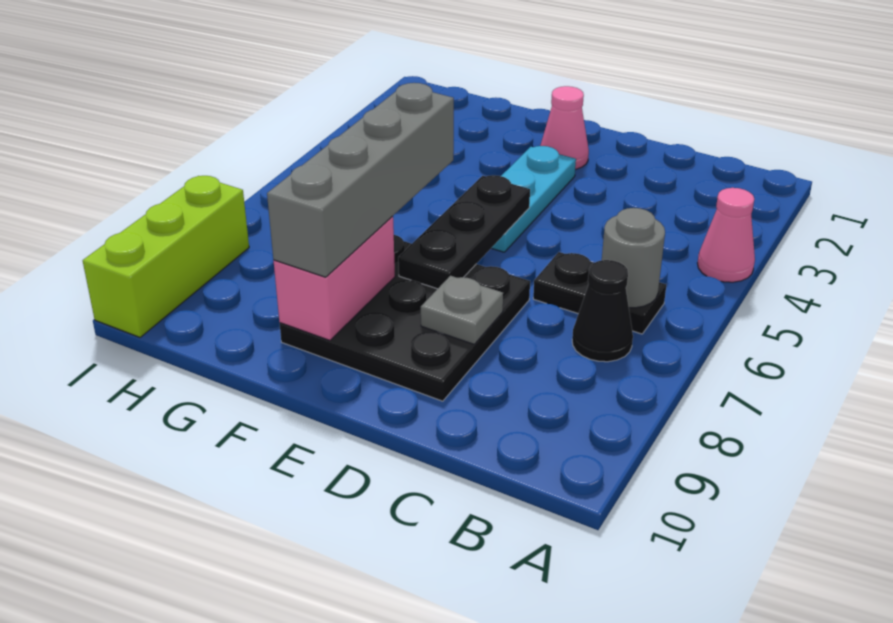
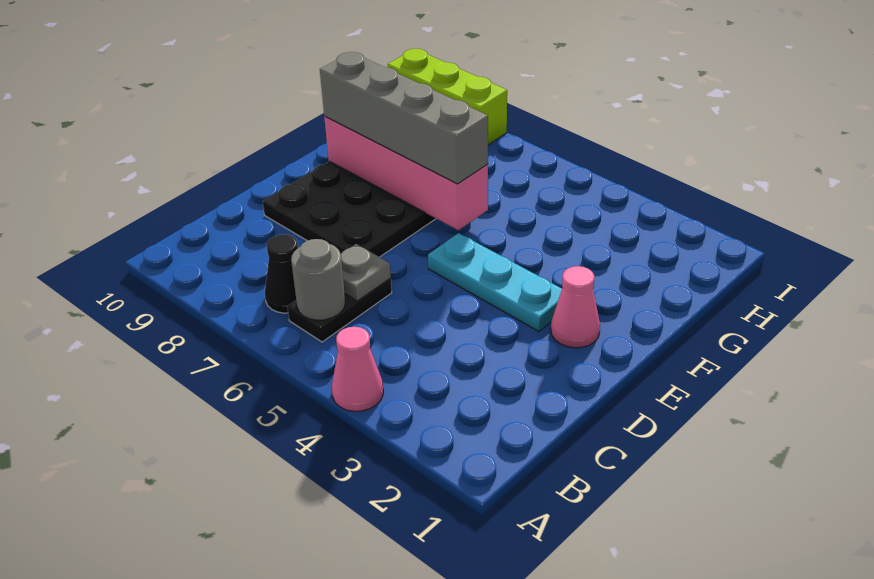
grey 1x1 plate [421,276,503,344] -> grey 1x1 plate moved to [341,244,391,301]
black 1x3 plate [398,175,530,289] -> none
pink 1x2 brick [274,216,395,340] -> pink 1x4 brick [324,117,488,230]

